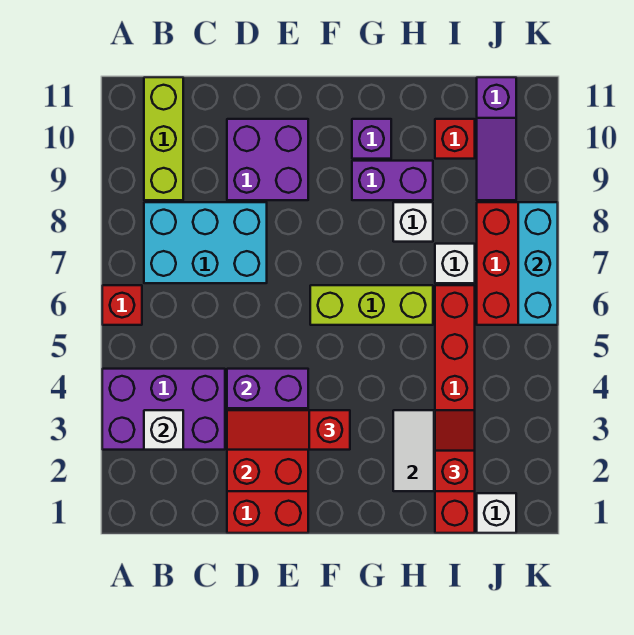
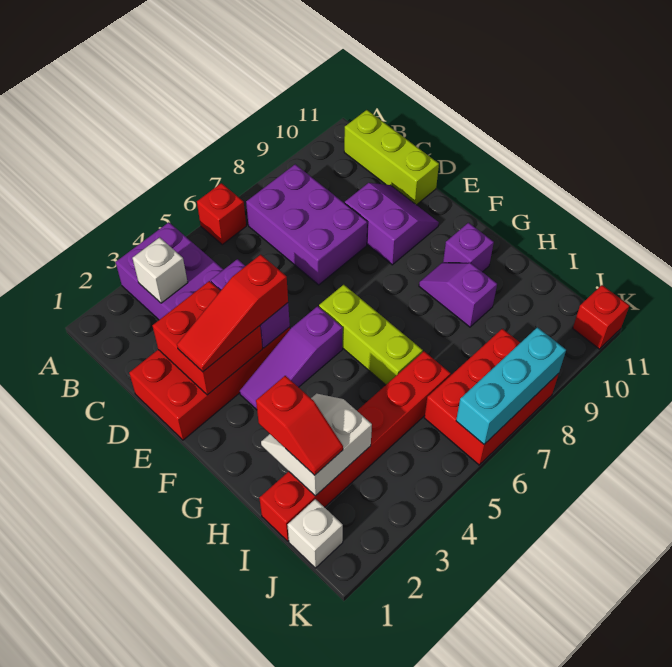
cyan 2x3 brick [144,202,267,283] -> purple 2x3 brick [246,164,367,285]
lime 1x3 brick [144,77,183,200] -> lime 1x3 brick turned to [344,110,439,205]
red 1x3 slope [227,410,350,450] -> red 1x3 slope turned to [177,255,288,372]
purple 2x2 brick [227,119,308,200] -> purple 2x2 slope [345,183,439,265]
purple 1x2 brick [352,161,433,200] -> purple 1x2 slope [419,263,497,327]
white 1x1 brick [393,202,433,242] -> none
red 1x2 slope [435,410,475,491] -> red 1x2 slope turned to [256,376,343,475]
white 1x1 brick [435,244,475,283] -> none
red 1x1 brick [435,119,475,159] -> red 1x1 brick moved to [573,285,629,349]
purple 1x3 slope [477,77,516,200] -> purple 1x3 slope moved to [240,306,343,410]

